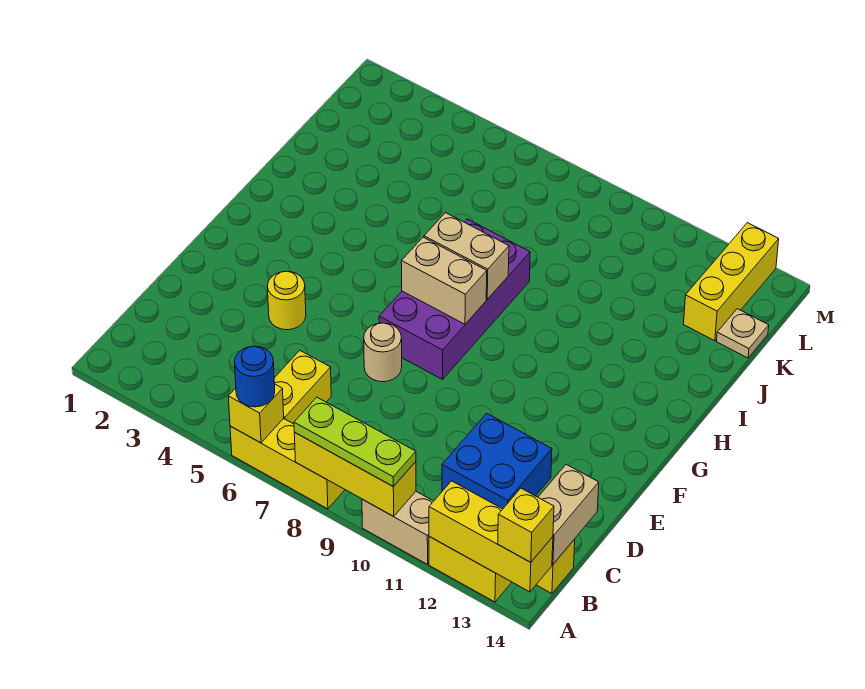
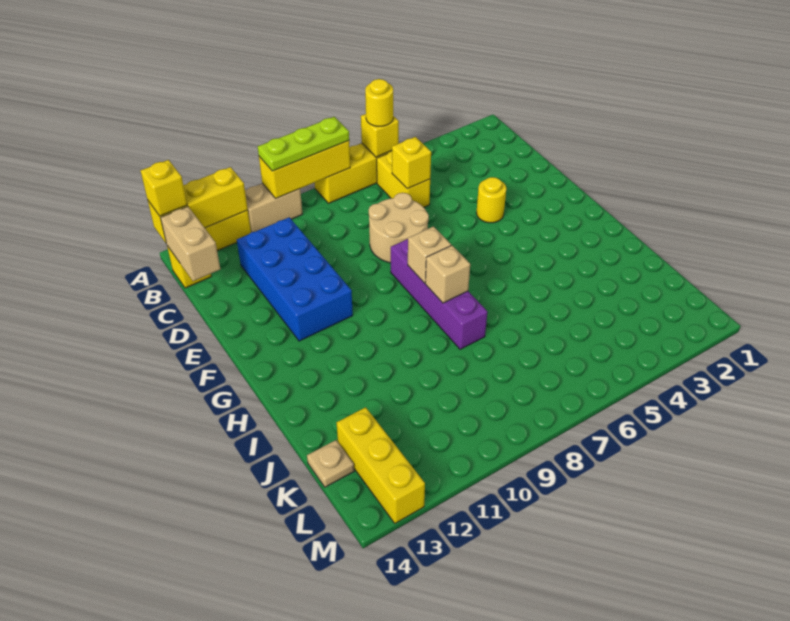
blue 1x1 round brick [234,346,275,407] -> yellow 1x1 round brick [365,79,393,126]
none -> yellow 1x1 brick [392,137,431,189]
blue 2x2 brick [442,413,552,509] -> blue 2x4 brick [237,217,353,341]
tan 1x1 round brick [364,323,402,382] -> tan 2x2 round brick [369,193,429,263]
purple 2x4 brick [379,219,530,379] -> purple 1x4 brick [391,239,487,349]
tan 1x2 brick [401,237,487,324] -> tan 1x1 brick [408,227,451,283]
tan 1x2 brick [424,213,509,299] -> tan 1x1 brick [425,245,470,303]

